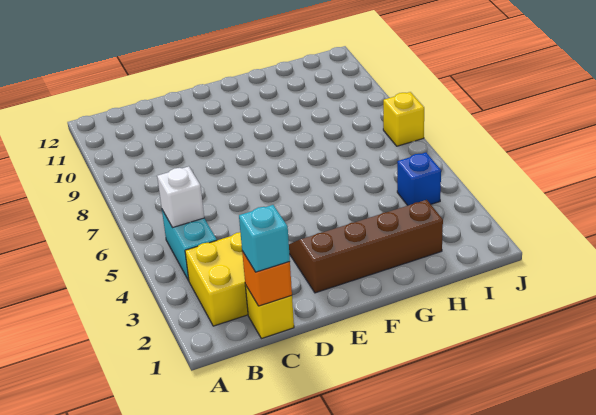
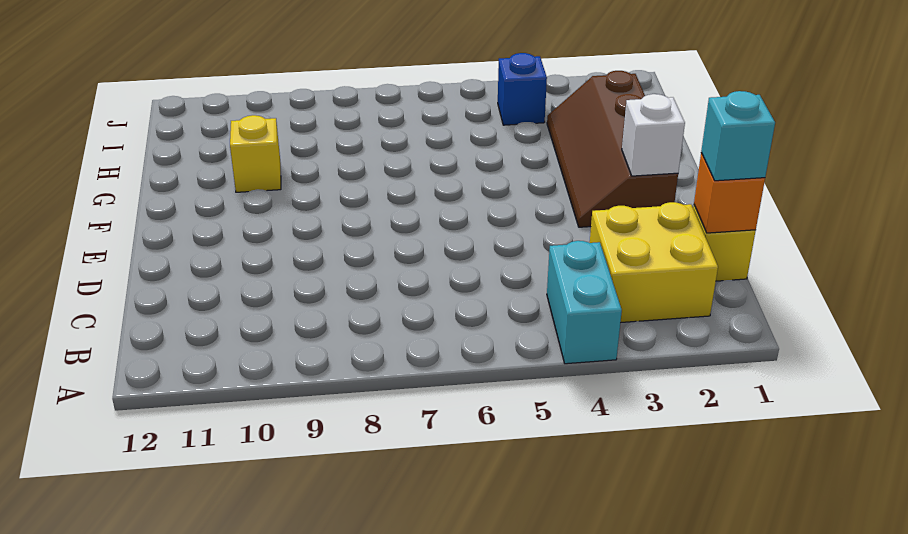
cyan 1x2 brick [162,210,217,281] -> cyan 1x2 brick turned to [547,241,622,364]
white 1x1 brick [157,166,204,228] -> white 1x1 brick moved to [622,94,685,176]
yellow 1x1 brick [383,92,424,146] -> yellow 1x1 brick moved to [230,115,281,192]

